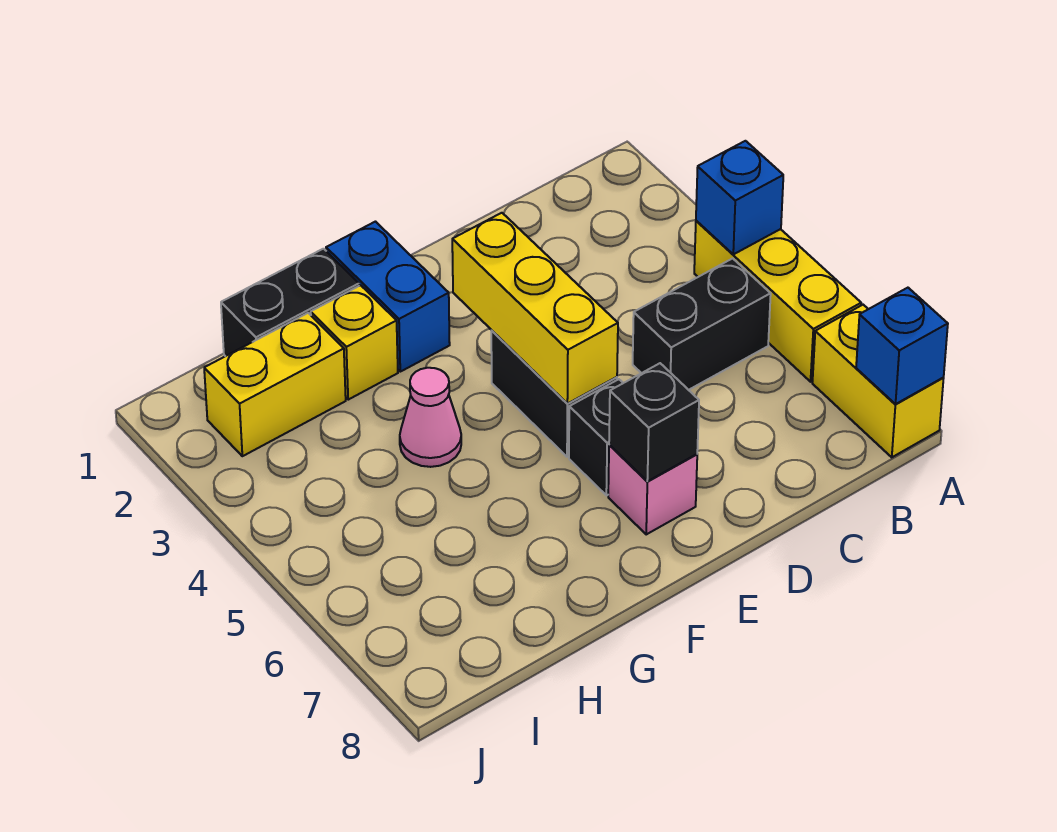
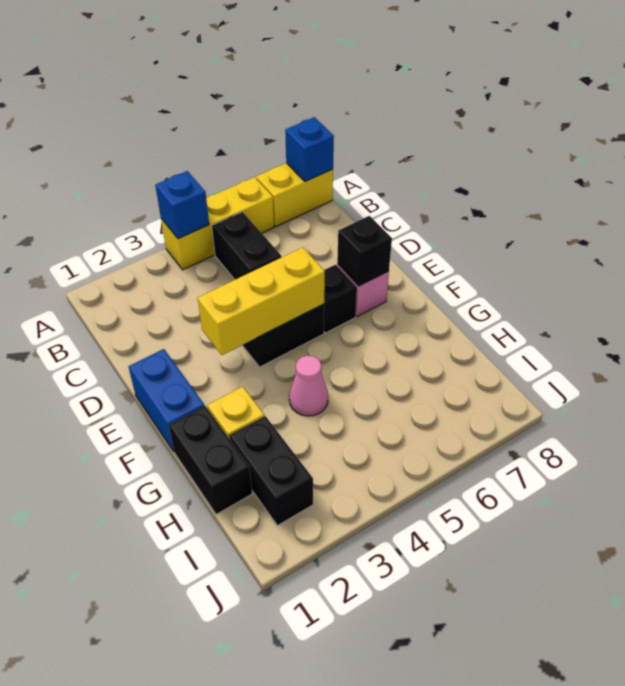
blue 1x2 brick [326,222,450,372] -> blue 1x2 brick turned to [129,349,205,451]
yellow 1x2 brick [204,313,346,456] -> black 1x2 brick [229,416,313,526]

